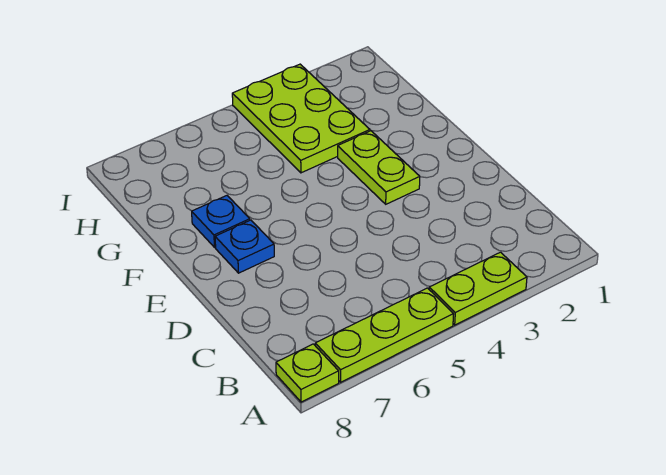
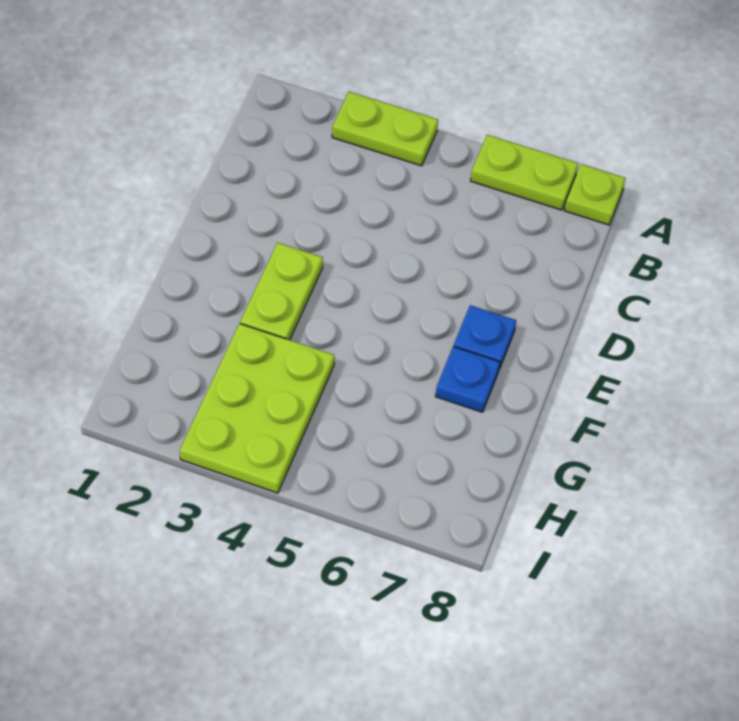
lime 1x3 plate [315,288,454,382] -> lime 1x2 plate [471,135,578,210]

